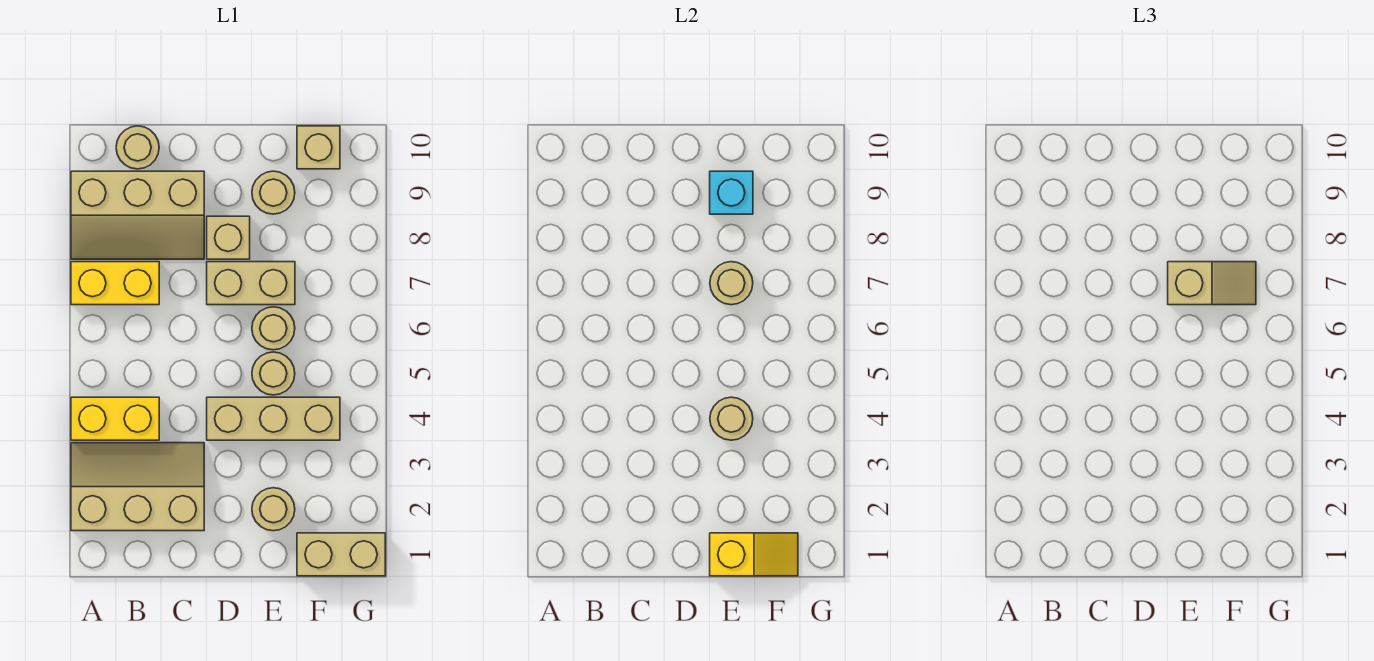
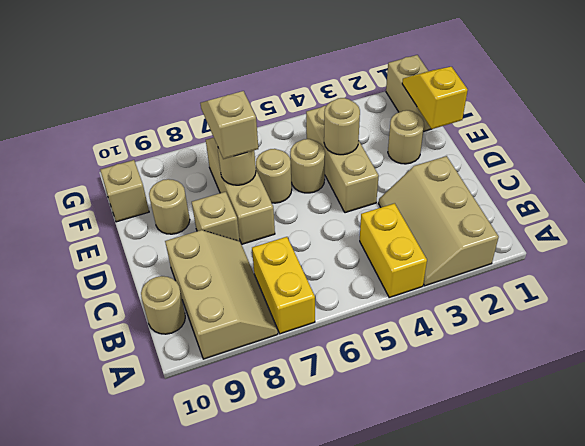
tan 1x2 brick [207,262,295,305] -> tan 1x3 brick [206,138,275,244]
cyan 1x1 brick [710,171,753,214] -> none

